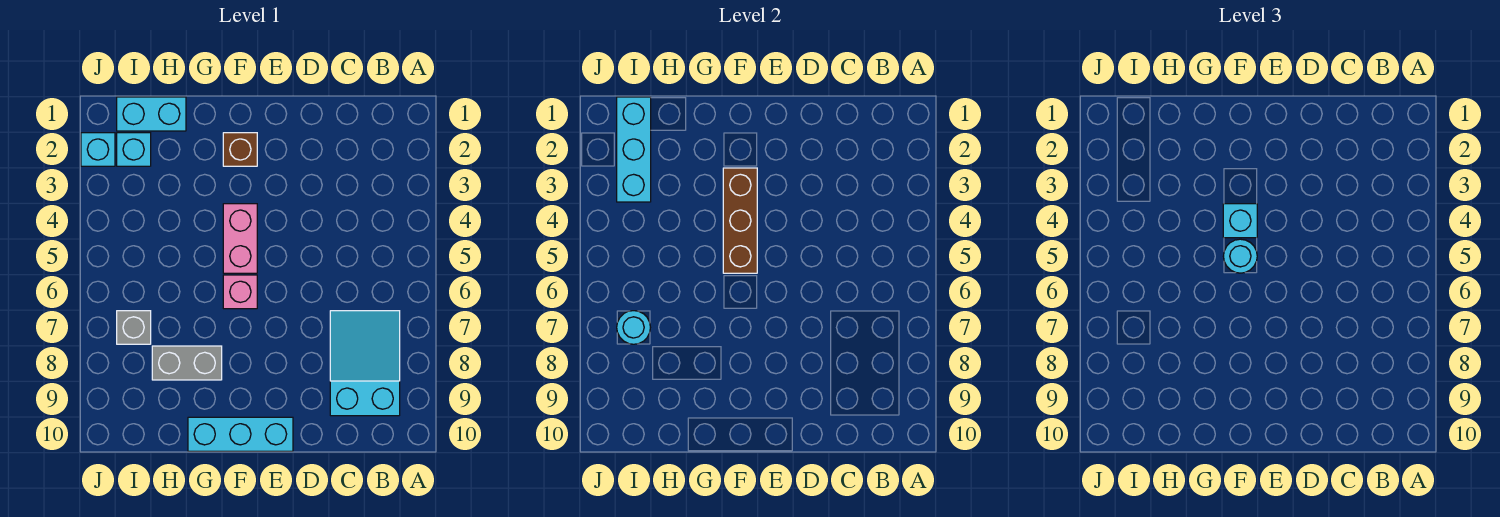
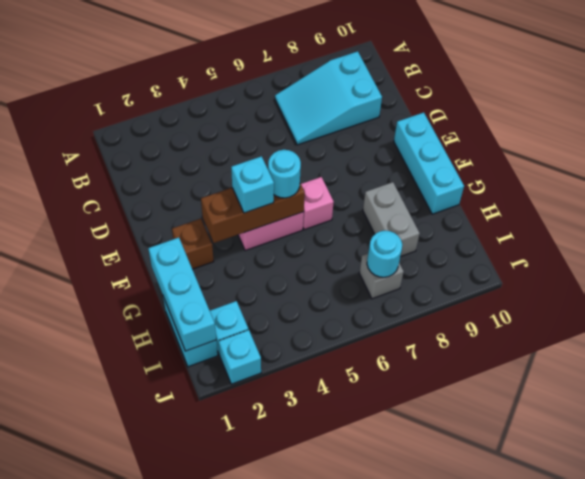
cyan 1x3 brick [617,97,651,202] -> cyan 1x3 brick turned to [148,238,216,351]

